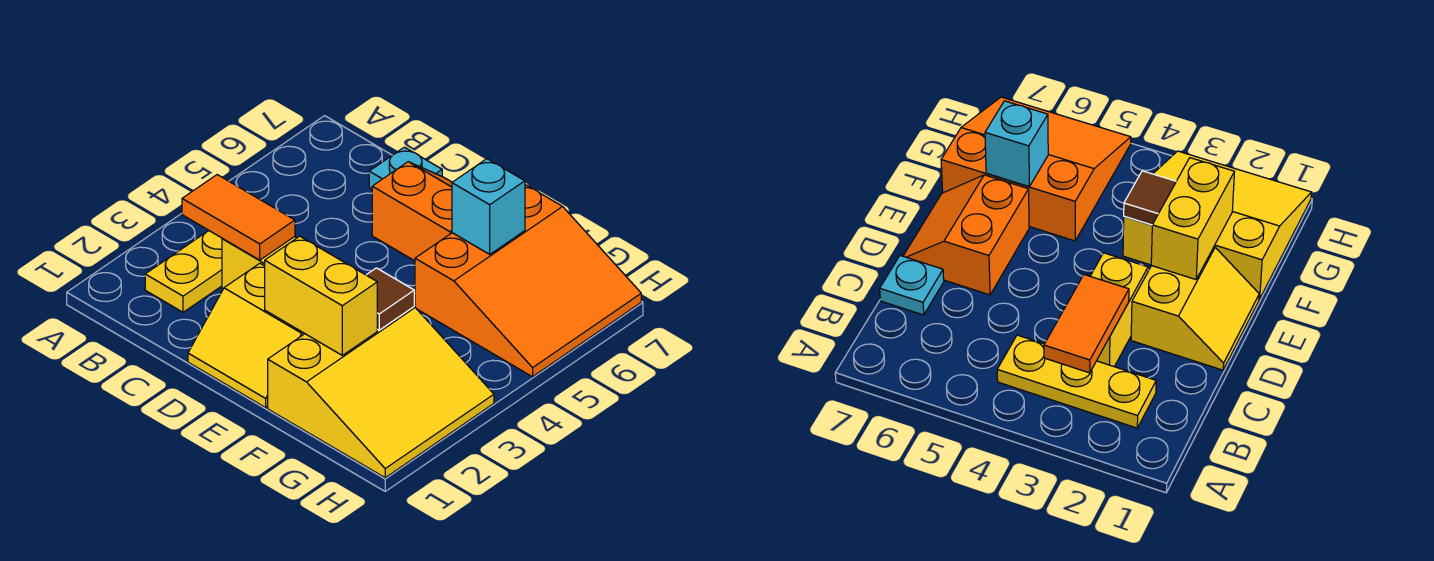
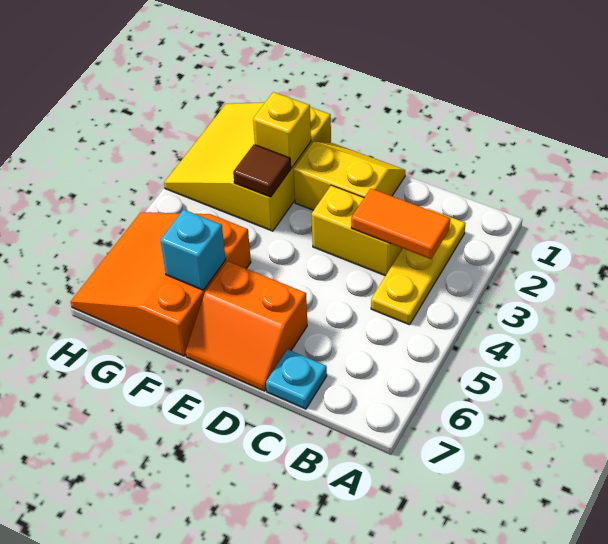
yellow 1x2 brick [265,236,377,355] -> yellow 1x1 brick [253,92,311,168]

